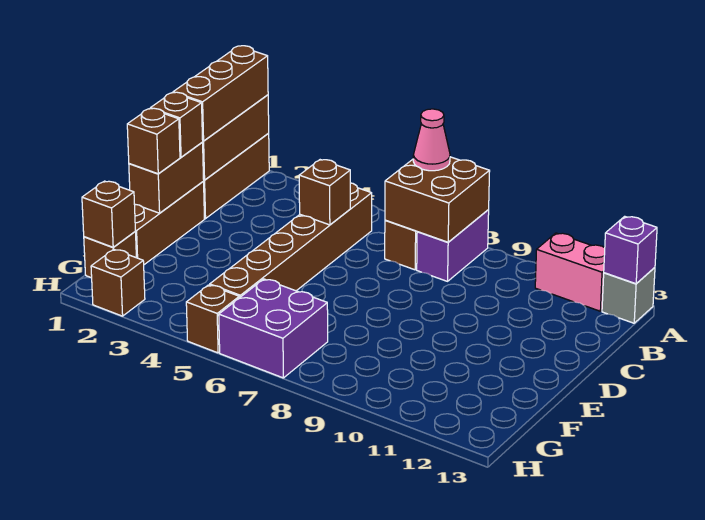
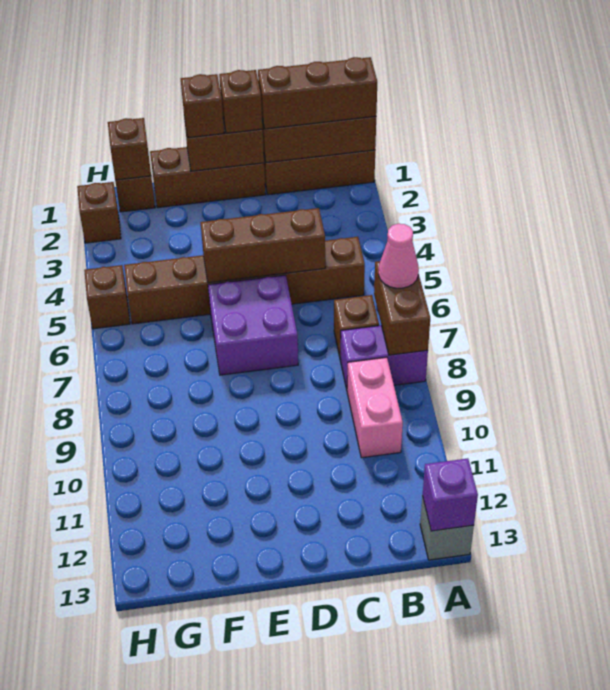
brown 2x2 brick [385,157,490,242] -> brown 1x2 brick [374,261,430,355]
pink 1x2 brick [535,233,605,311] -> pink 1x2 brick moved to [347,357,403,458]
brown 1x1 brick [299,160,350,225] -> brown 1x3 brick [200,208,325,283]
purple 2x2 brick [219,279,328,378] -> purple 2x2 brick moved to [208,275,298,375]

